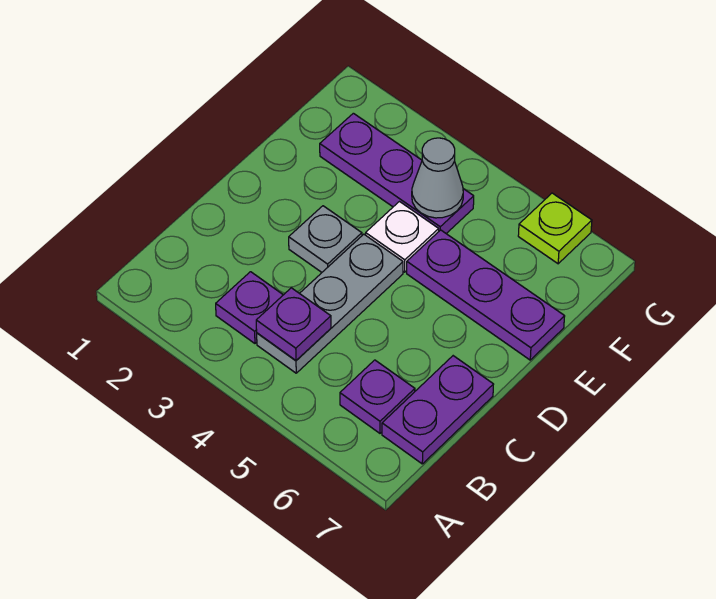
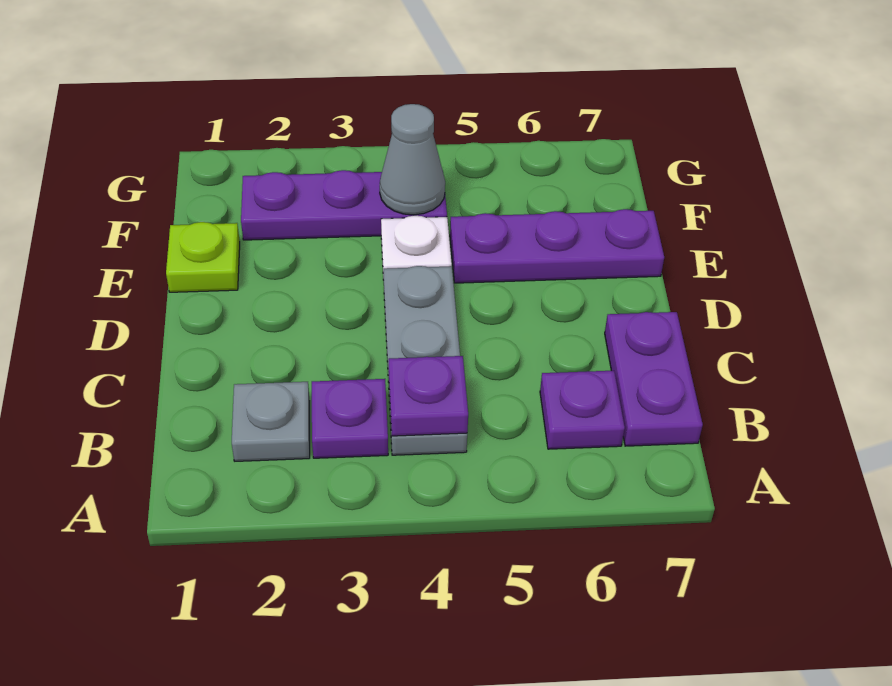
grey 1x1 plate [289,206,362,272] -> grey 1x1 plate moved to [232,382,310,461]
lime 1x1 plate [518,193,592,264] -> lime 1x1 plate moved to [166,222,240,292]

